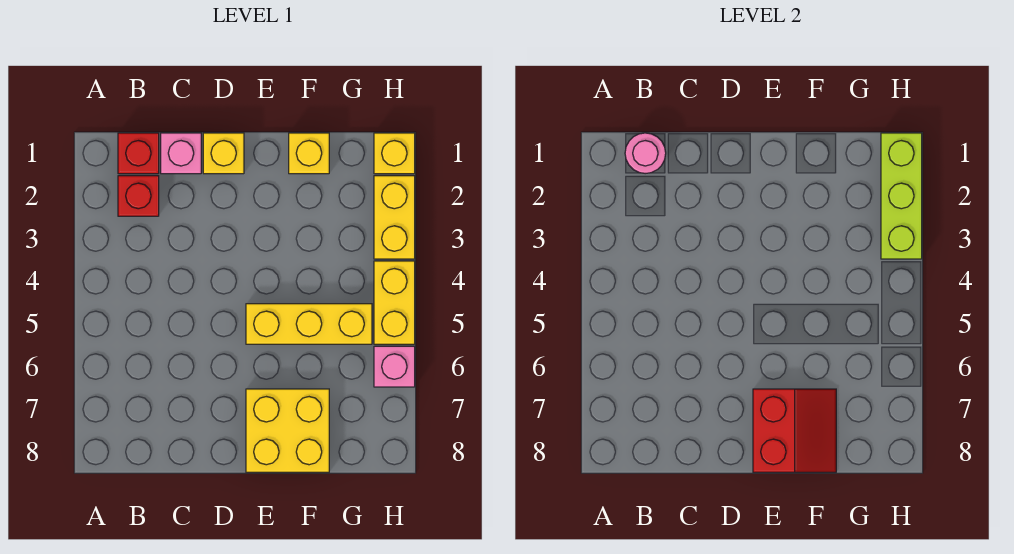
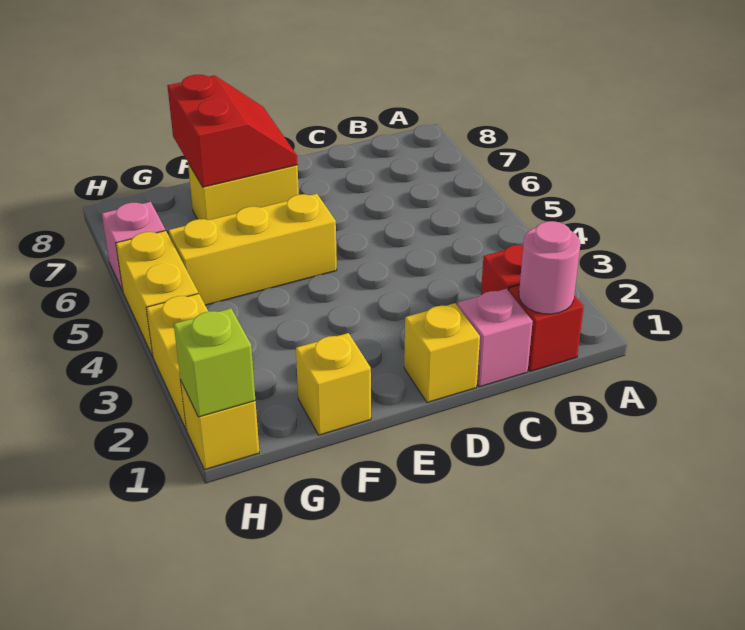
yellow 2x2 brick [246,389,329,472] -> yellow 1x2 brick [188,163,299,220]
red 2x2 slope [753,389,836,472] -> red 2x2 slope turned to [167,75,298,187]
lime 1x3 brick [881,133,922,259] -> lime 1x1 brick [174,308,255,417]

